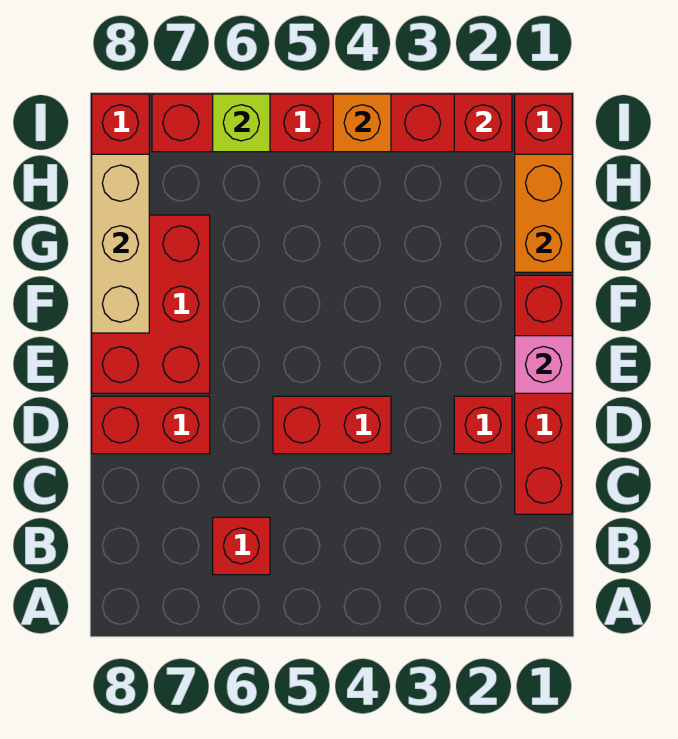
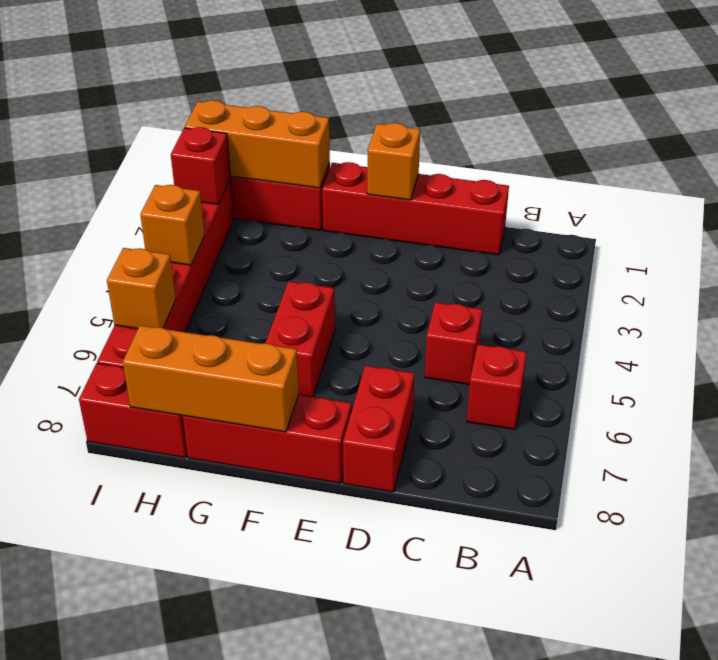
red 1x1 brick [454,396,512,454] -> red 1x1 brick moved to [425,302,482,384]
red 1x2 brick [273,396,391,454] -> red 1x2 brick moved to [266,281,335,397]
pink 1x1 brick [515,336,572,393] -> orange 1x1 brick [367,123,420,200]
red 2x3 brick [92,215,210,393] -> red 1x3 brick [183,395,351,483]
tan 1x3 brick [92,154,149,333] -> orange 1x3 brick [123,326,299,432]
orange 1x2 brick [515,154,572,272] -> orange 1x3 brick [185,100,330,188]
lime 1x1 brick [213,94,270,152] -> orange 1x1 brick [107,248,176,329]

